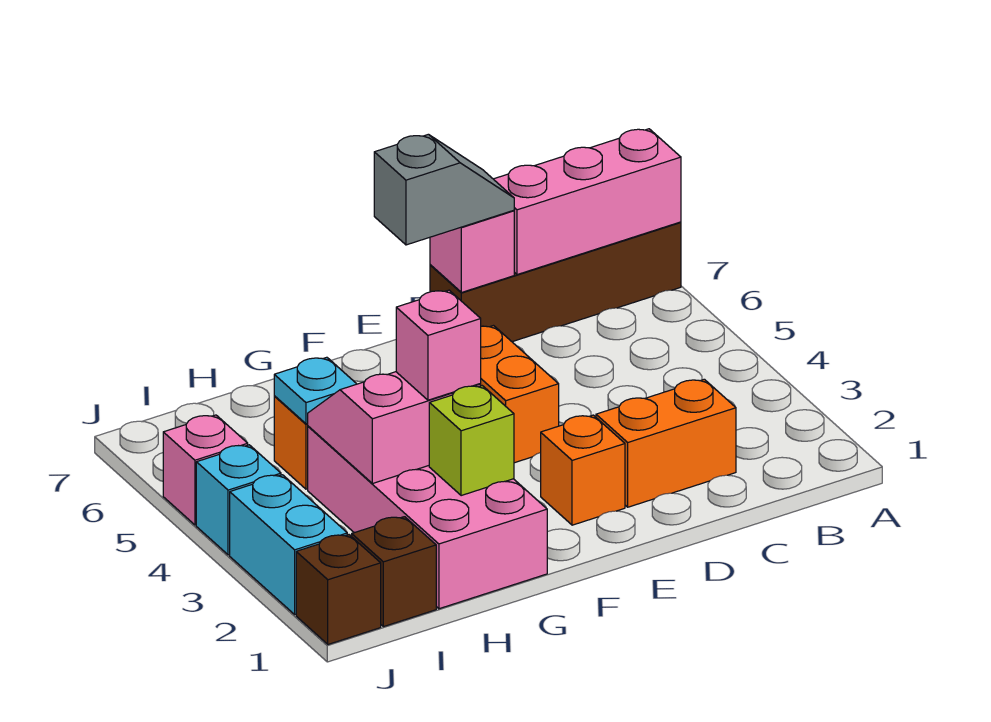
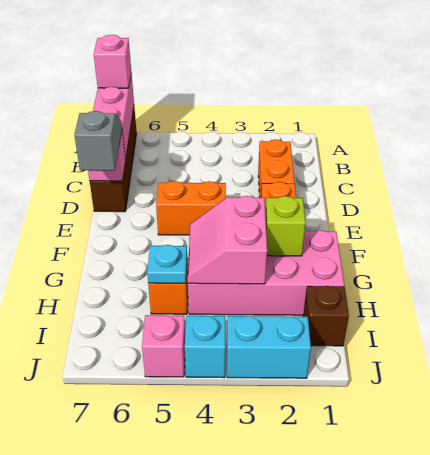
pink 1x1 brick [396,290,481,400] -> pink 1x1 brick moved to [94,35,131,88]
brown 1x1 brick [296,535,381,644] -> none

